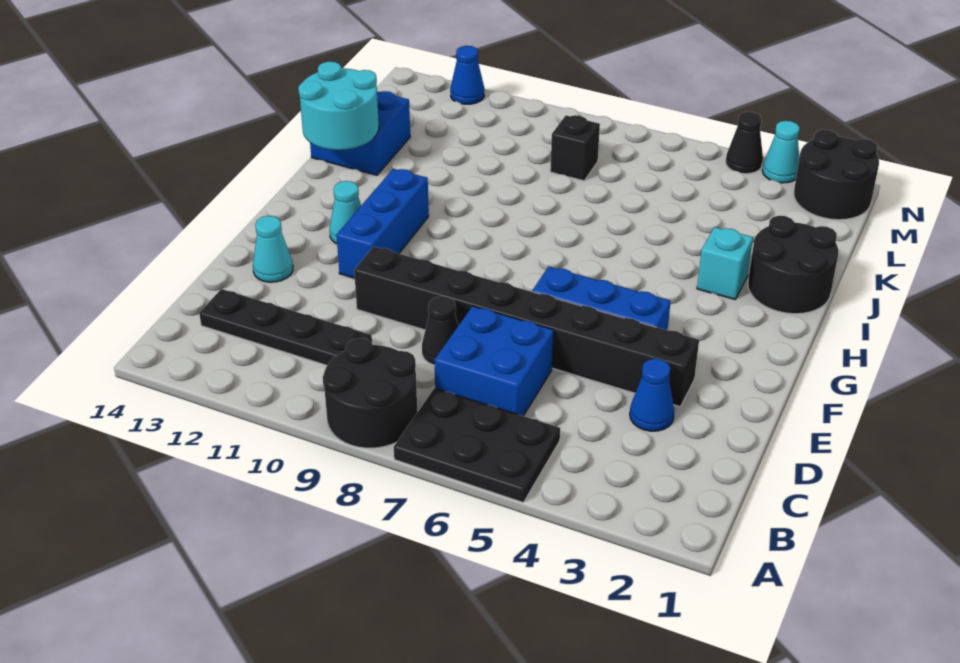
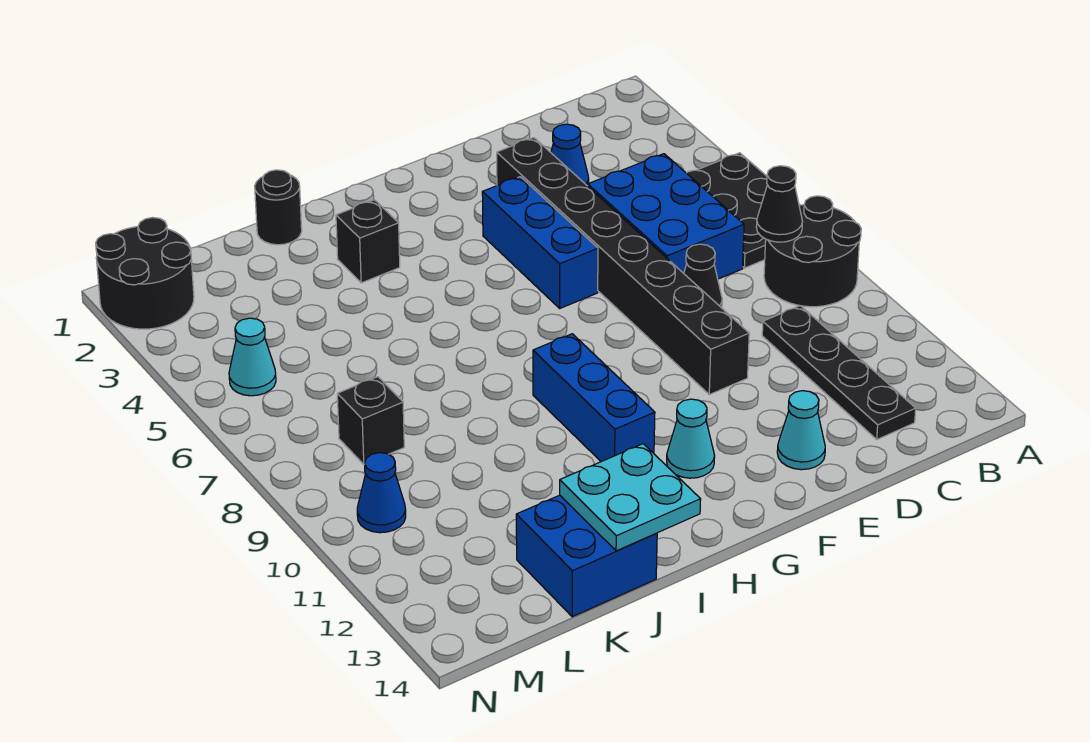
blue 2x2 brick [435,306,554,416] -> blue 2x3 brick [588,154,744,279]
blue 1x3 brick [337,169,429,278] -> blue 1x3 brick turned to [533,334,655,462]
black 2x2 round brick [748,216,838,314] -> black 1x1 round brick [255,170,302,245]
cyan 1x1 brick [697,227,753,299] -> black 1x1 brick [336,200,400,283]
cyan 2x2 round brick [298,61,379,150] -> cyan 2x2 plate [560,444,701,551]
cyan 1x1 cone [762,121,799,183] -> cyan 1x1 cone moved to [229,318,276,396]
black 1x1 cone [726,112,763,174] -> black 1x1 cone moved to [756,166,803,242]
blue 1x1 cone [450,46,484,104] -> blue 1x1 cone moved to [357,453,406,533]

